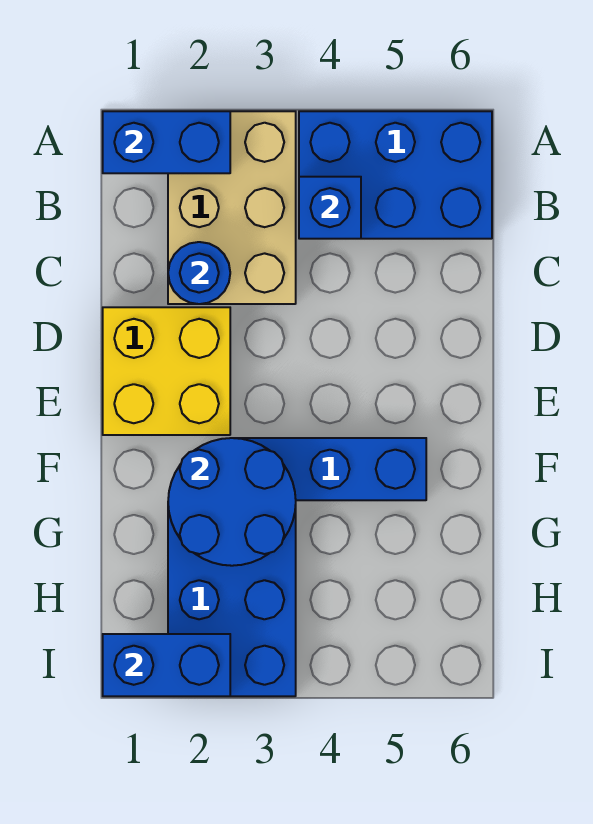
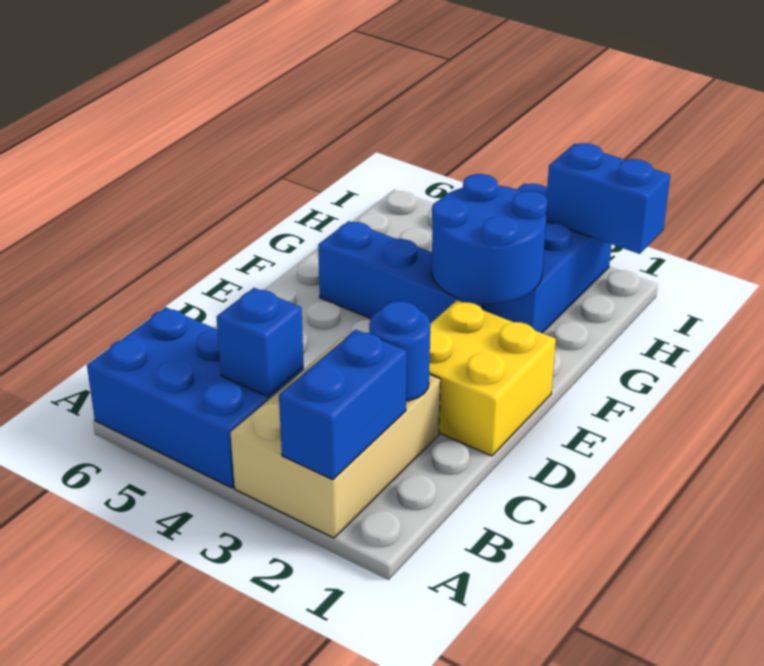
blue 1x2 brick [103,111,230,173] -> blue 1x2 brick turned to [279,330,407,480]

